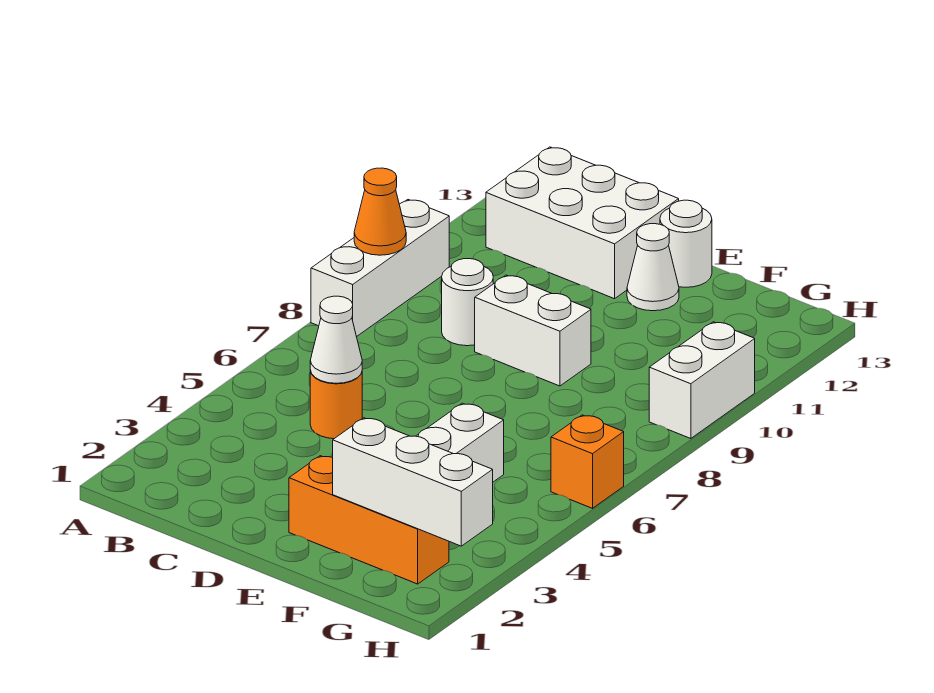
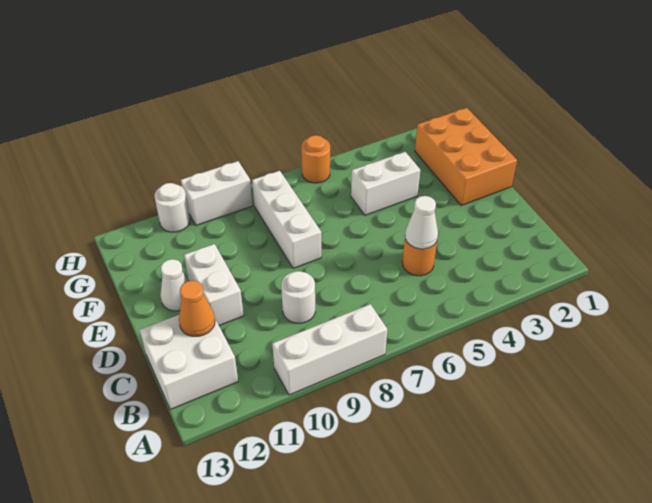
orange 1x1 cone [354,168,406,255] -> orange 1x1 cone moved to [179,281,215,336]
white 2x3 brick [486,147,679,299] -> white 2x2 brick [140,315,238,410]
white 1x2 brick [475,275,591,386] -> white 1x2 brick moved to [184,244,244,325]
orange 1x3 brick [289,456,449,584] -> orange 2x3 brick [415,108,517,205]
white 1x1 round brick [660,200,712,287] -> white 1x1 round brick moved to [154,183,190,232]
white 1x3 brick [333,418,493,546] -> white 1x3 brick moved to [252,171,321,268]
orange 1x1 brick [551,415,624,508] -> orange 1x1 round brick [301,135,330,183]

